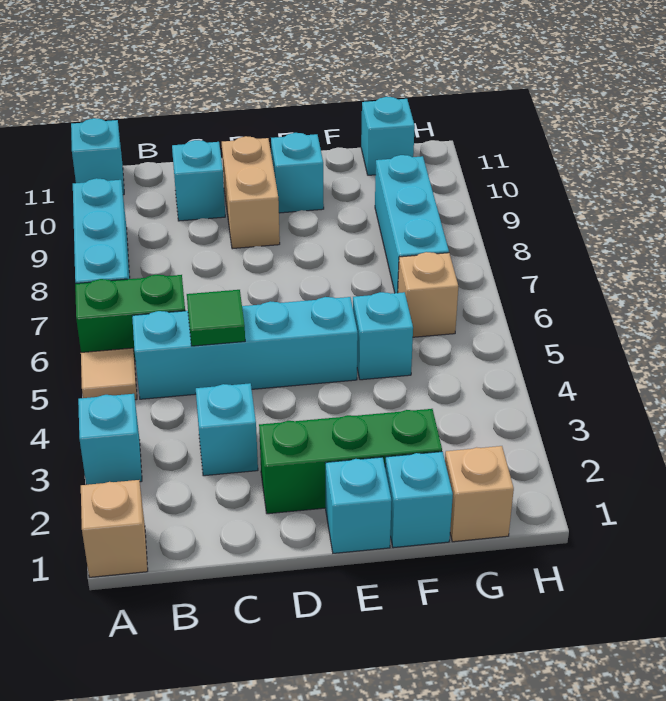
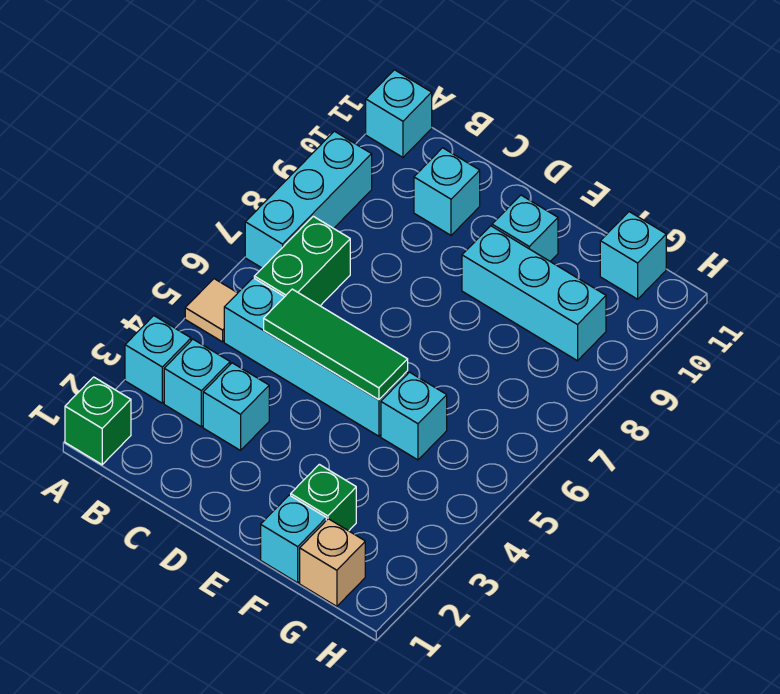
tan 1x1 brick [81,480,148,577] -> green 1x1 brick [65,377,131,465]
green 1x2 brick [75,274,185,361] -> green 1x2 brick turned to [254,216,350,306]
green 1x1 tile [187,290,245,346] -> green 1x3 tile [264,289,408,400]
green 1x3 brick [259,409,442,514] -> green 1x1 brick [291,464,356,531]
tan 1x2 brick [222,136,280,249] -> none
cyan 1x1 brick [326,457,392,553] -> cyan 1x1 brick moved to [164,339,230,427]
tan 1x1 brick [398,252,458,337] -> none
cyan 1x3 brick [375,155,449,293] -> cyan 1x3 brick turned to [462,226,606,361]

